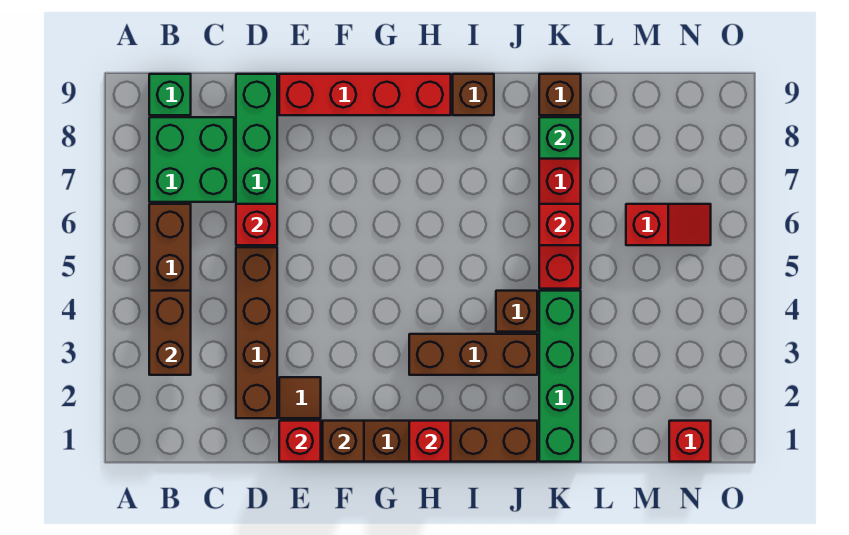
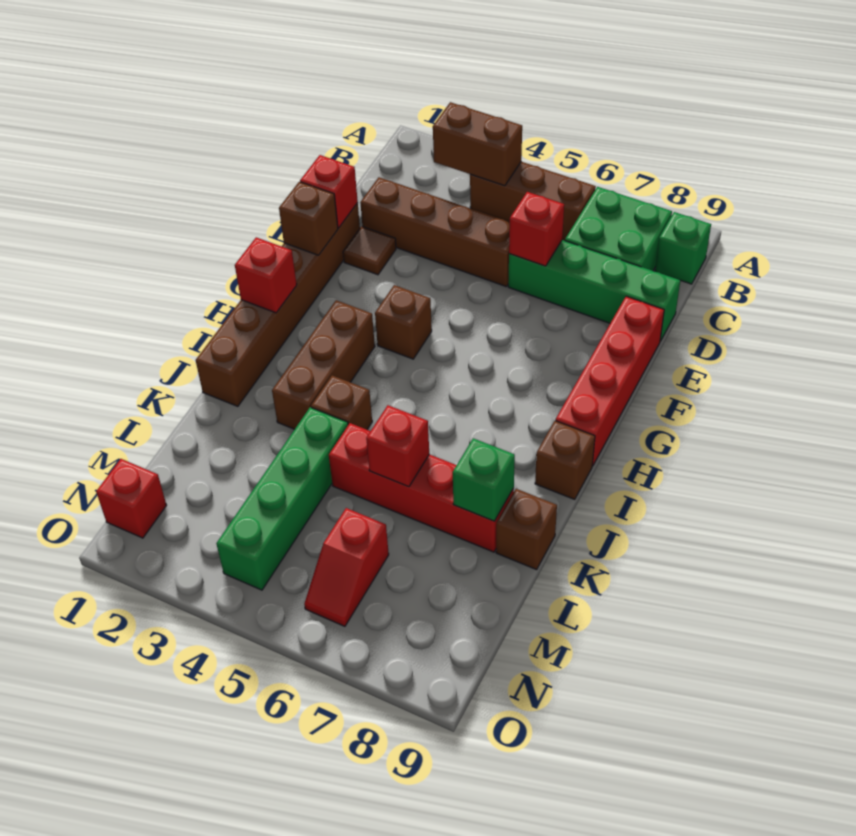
none -> brown 1x1 brick [375,285,432,359]
green 1x4 brick [539,291,581,462] -> green 1x4 brick turned to [216,407,348,590]

